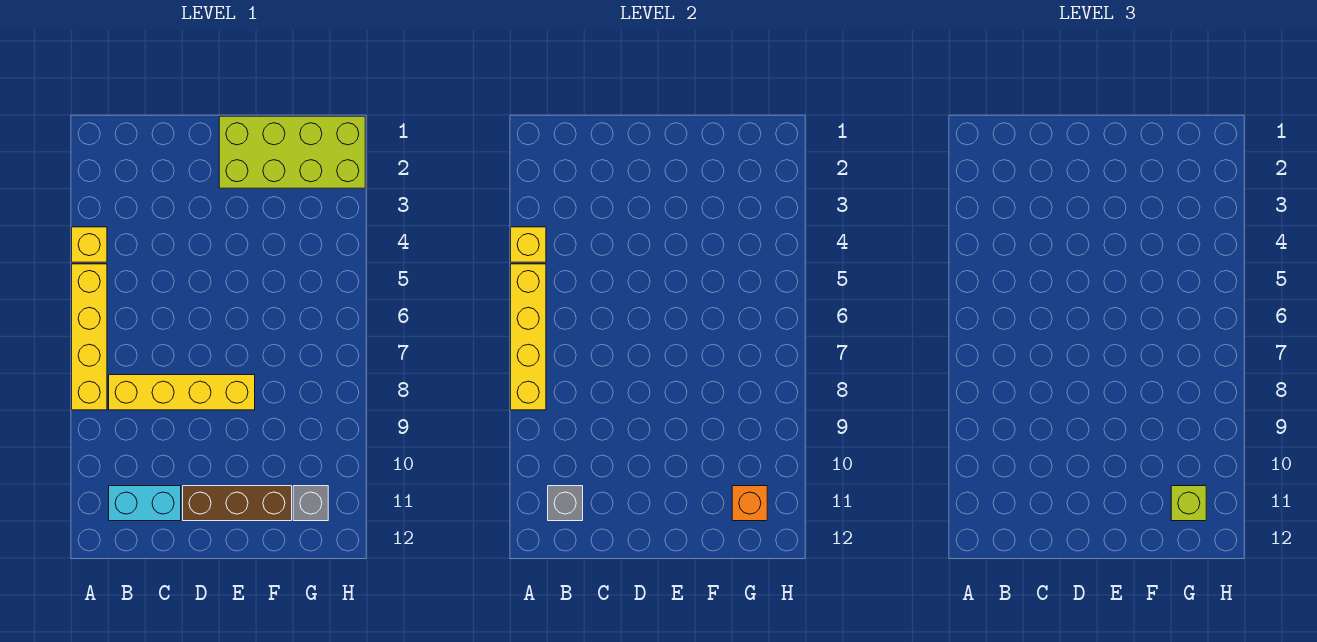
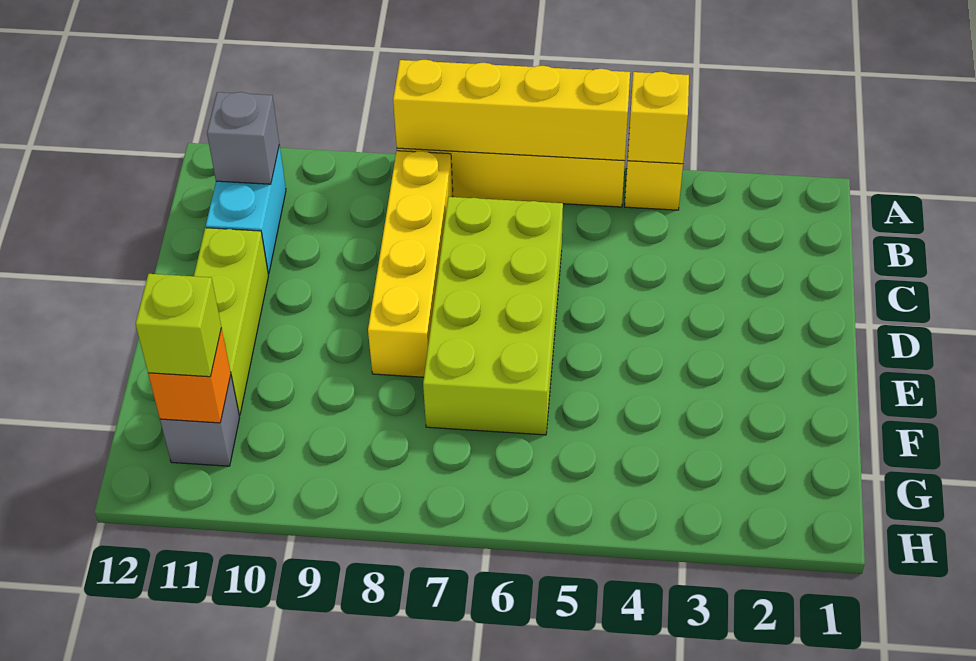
brown 1x3 brick [183,486,292,521] -> lime 1x3 brick [194,228,268,415]
lime 2x4 brick [219,116,365,188] -> lime 2x4 brick moved to [423,197,563,435]

